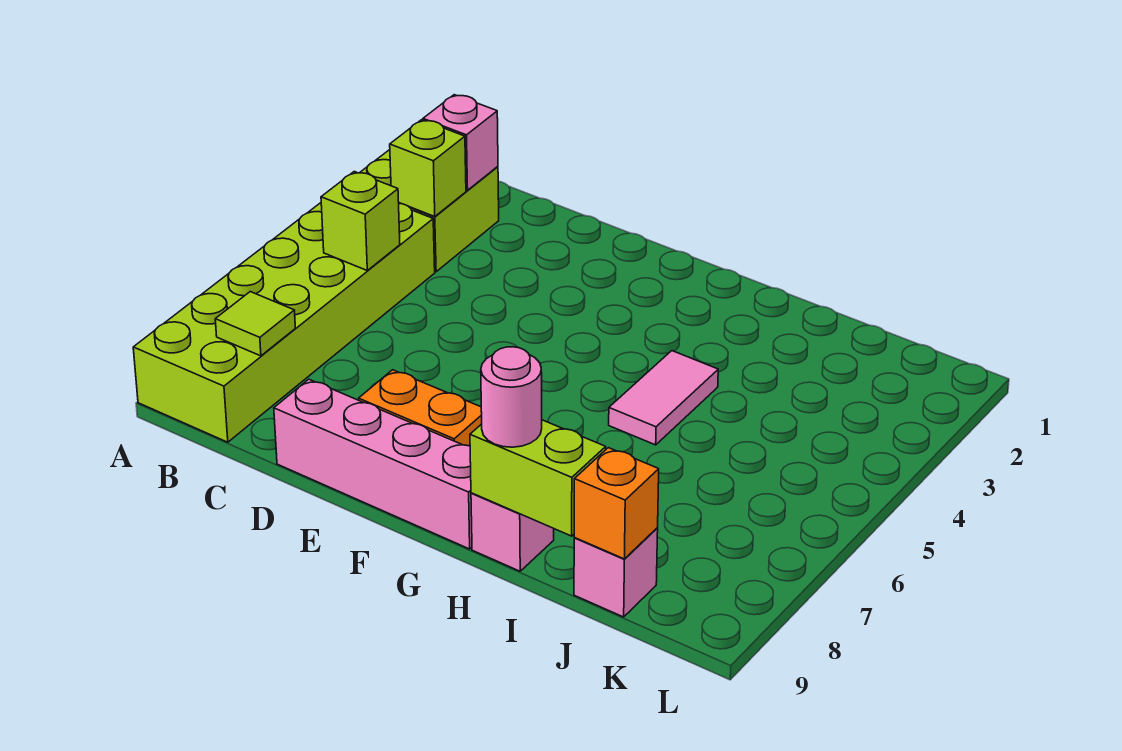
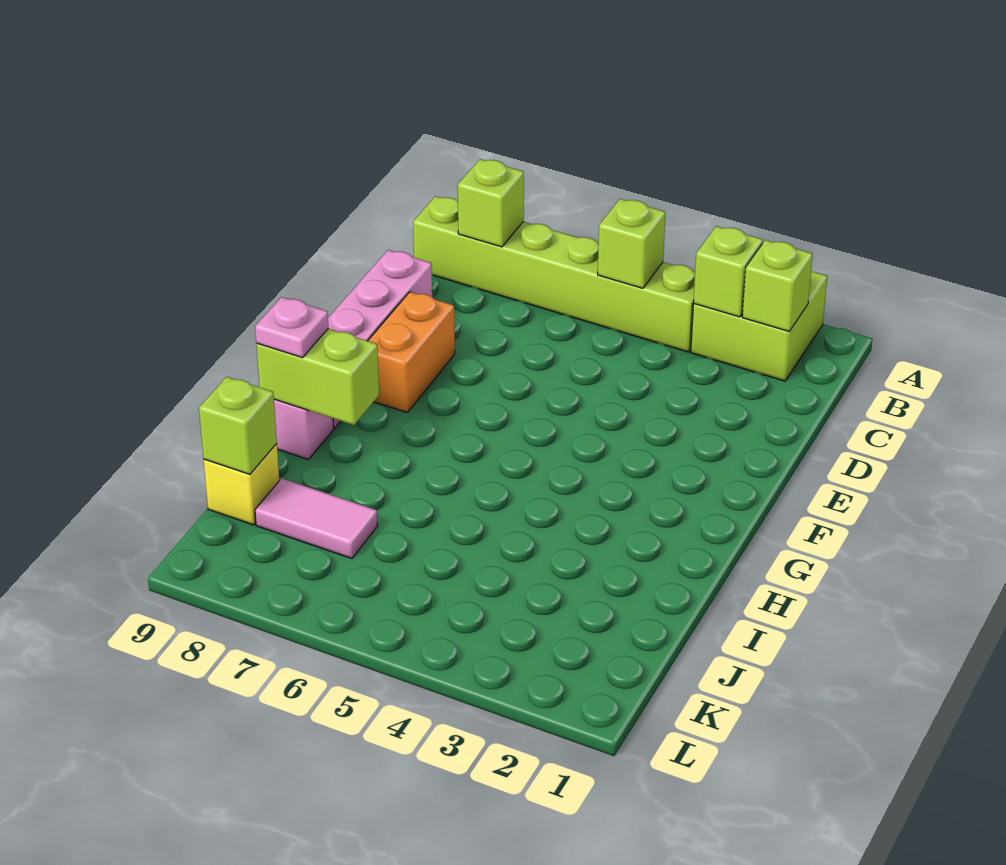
lime 2x6 brick [133,203,435,442] -> lime 1x6 brick [413,196,695,352]
pink 1x1 brick [423,95,498,190] -> lime 1x1 brick [742,240,812,331]
lime 1x1 tile [215,292,295,356] -> lime 1x1 brick [458,159,524,247]
pink 1x2 tile [609,351,718,445] -> pink 1x2 tile moved to [255,478,378,559]
lime 1x2 brick [470,420,606,536] -> lime 1x2 brick turned to [256,329,379,425]
pink 1x1 round brick [481,347,542,447] -> pink 1x1 plate [255,297,328,358]
pink 1x1 brick [574,528,658,617] -> yellow 1x1 brick [204,444,279,525]
orange 1x1 brick [574,448,659,559] -> lime 1x1 brick [199,377,277,474]

